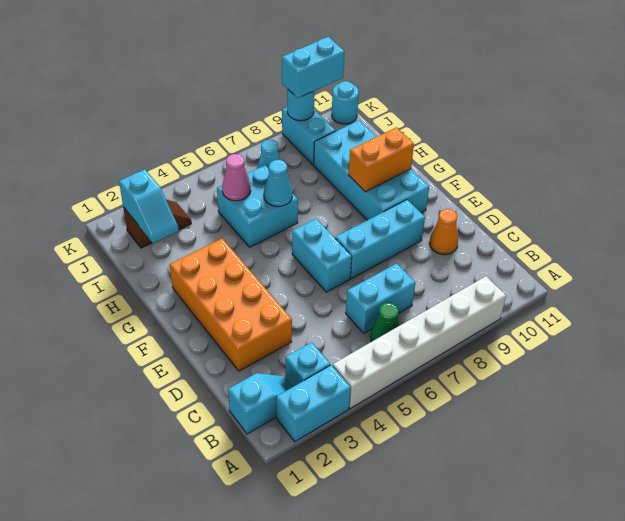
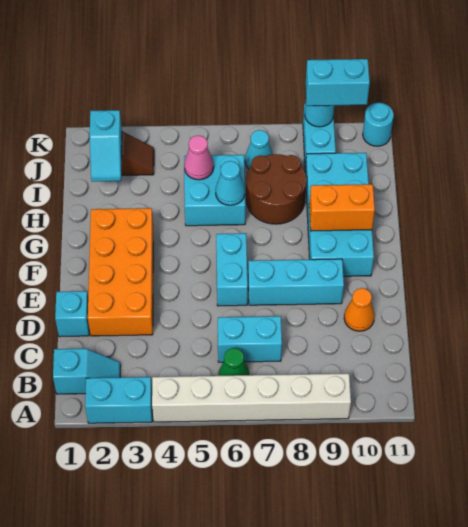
cyan 1x1 brick [285,342,330,387] -> cyan 1x1 brick moved to [55,291,89,337]
none -> brown 2x2 round brick [246,154,306,224]

